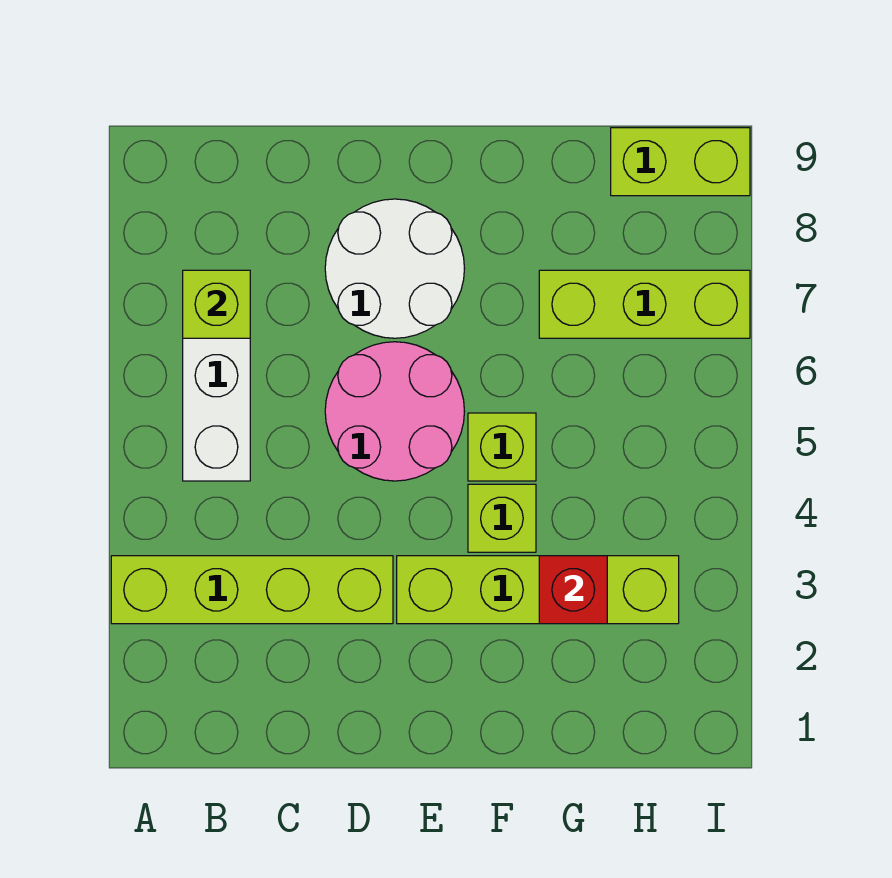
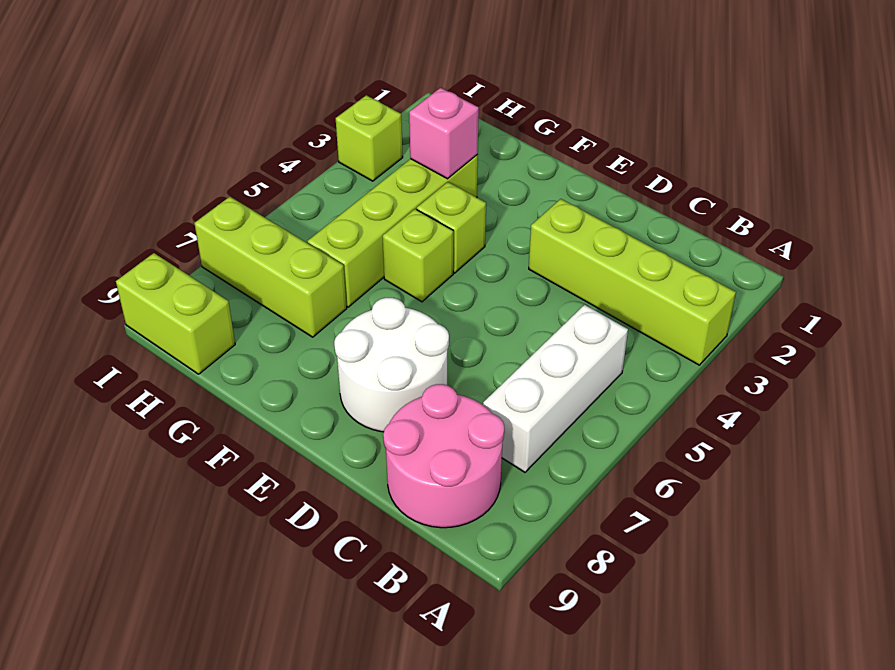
lime 1x1 brick [183,270,250,338] -> lime 1x1 brick moved to [336,95,403,181]
pink 2x2 round brick [325,342,464,481] -> pink 2x2 round brick moved to [383,384,504,528]
lime 1x4 brick [397,556,679,624] -> lime 1x4 brick turned to [307,155,478,307]
red 1x1 brick [539,556,607,624] -> pink 1x1 brick [409,88,479,179]

